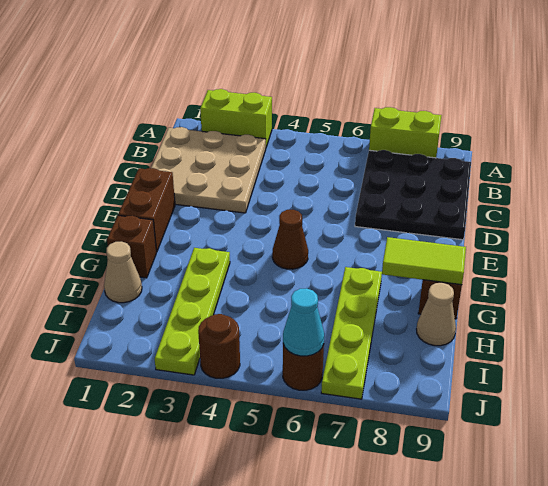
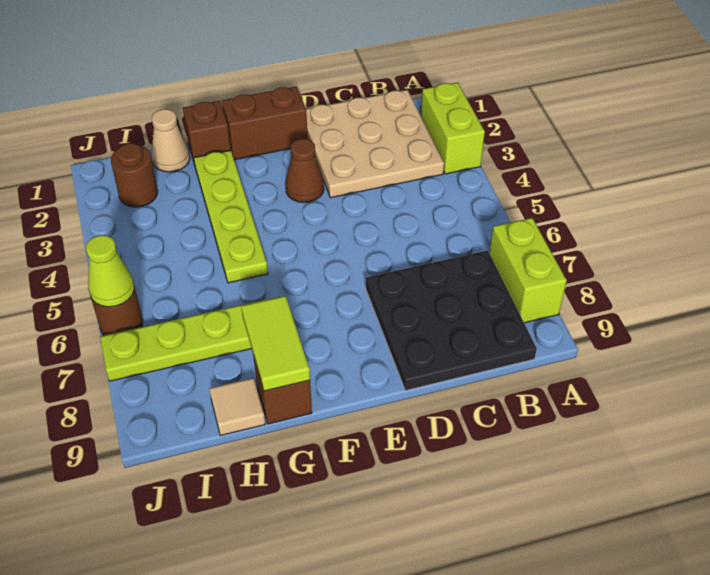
brown 1x1 cone [272,210,308,269] -> brown 1x1 cone moved to [285,139,324,203]
lime 1x4 plate [155,248,230,375] -> lime 1x4 plate turned to [194,150,268,283]
tan 1x1 cone [417,283,456,346] -> tan 1x1 tile [209,378,265,436]
brown 1x1 round brick [198,314,240,378] -> brown 1x1 round brick moved to [111,143,158,207]
cyan 1x1 cone [283,288,324,356] -> lime 1x1 cone [86,235,134,307]

